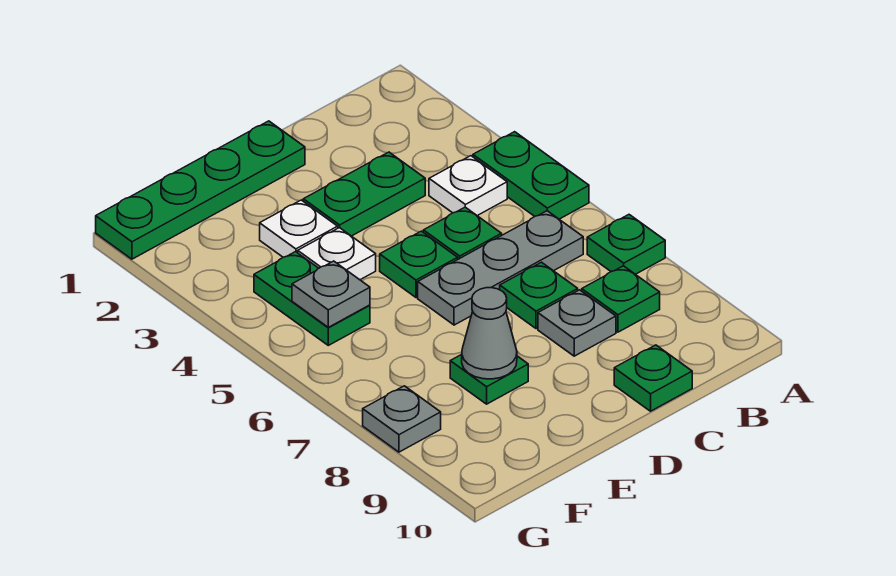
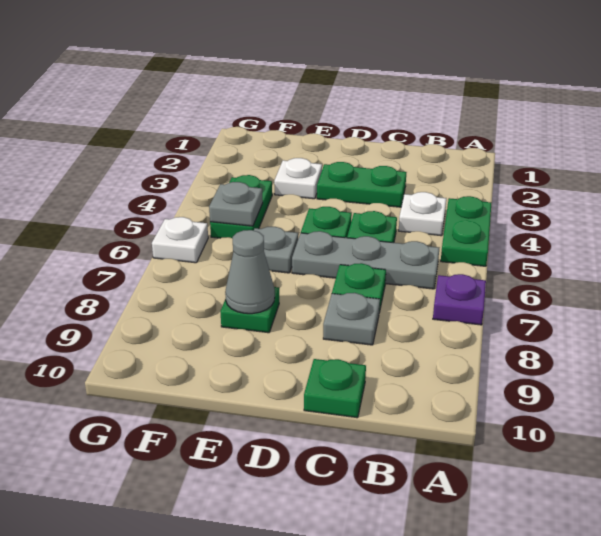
green 1x1 plate [587,215,665,274] -> purple 1x1 plate [433,274,486,325]
green 1x1 plate [582,266,660,332] -> none
green 1x4 plate [96,121,305,259] -> none
white 1x1 plate [298,228,376,280] -> white 1x1 plate moved to [152,217,208,263]
grey 1x1 plate [363,386,441,452] -> grey 1x1 plate moved to [254,227,298,273]

